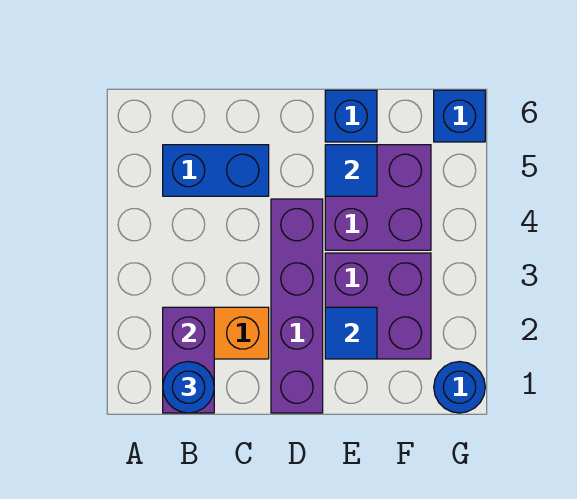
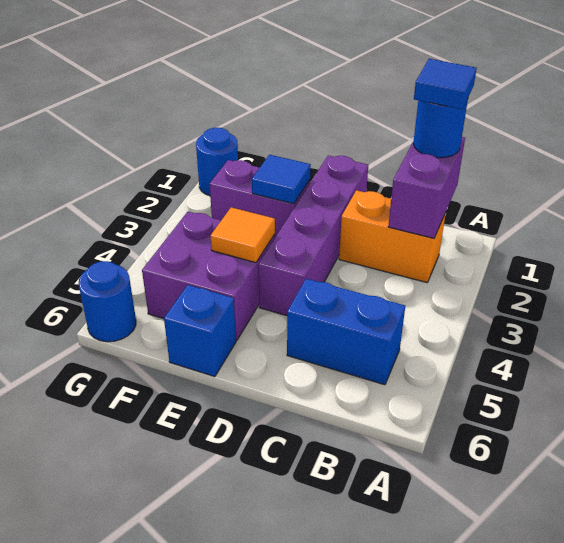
purple 2x2 brick [325,253,431,359] -> purple 1x2 brick [210,160,310,237]
none -> orange 1x1 tile [210,207,275,263]
blue 1x1 tile [325,145,377,196] -> blue 1x1 tile moved to [414,59,477,109]
blue 1x1 brick [434,90,485,142] -> blue 1x1 round brick [79,261,136,342]

